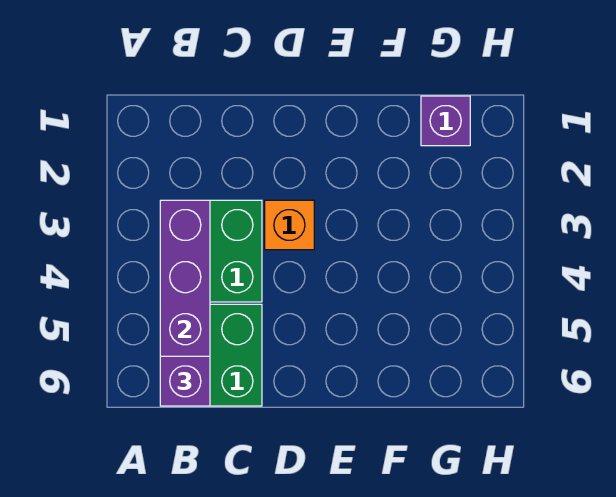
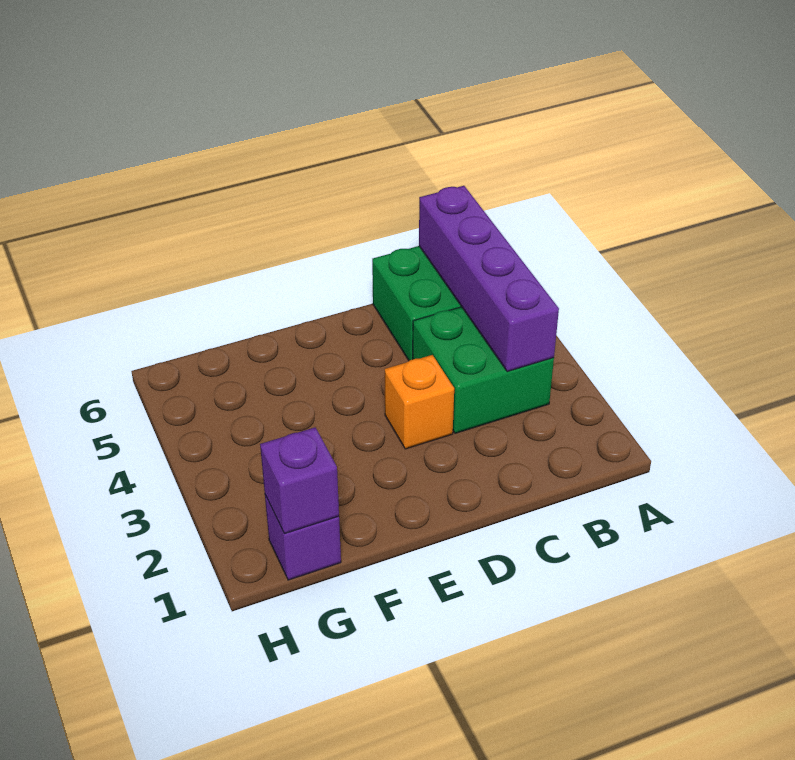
purple 1x1 brick [160,356,210,406] -> purple 1x1 brick moved to [260,427,339,534]

